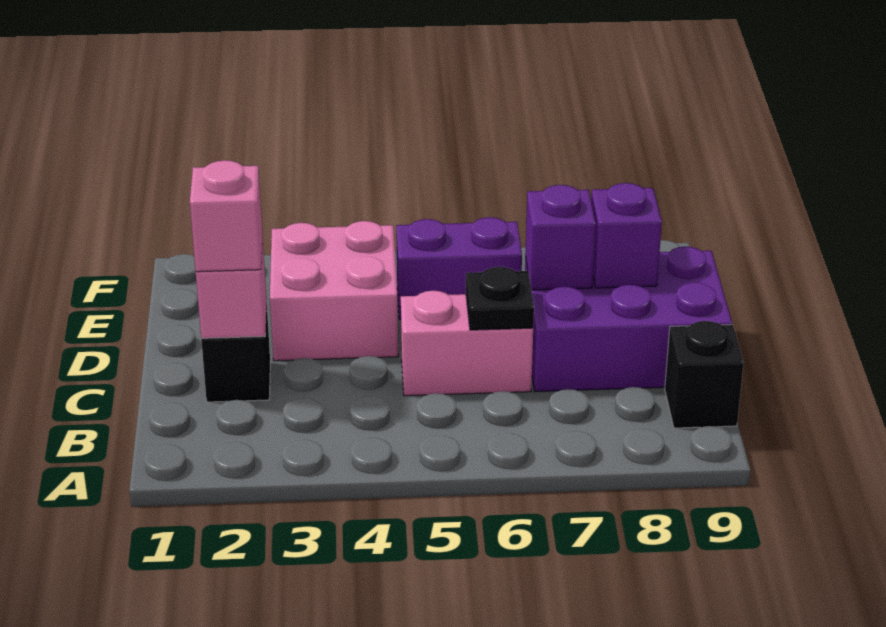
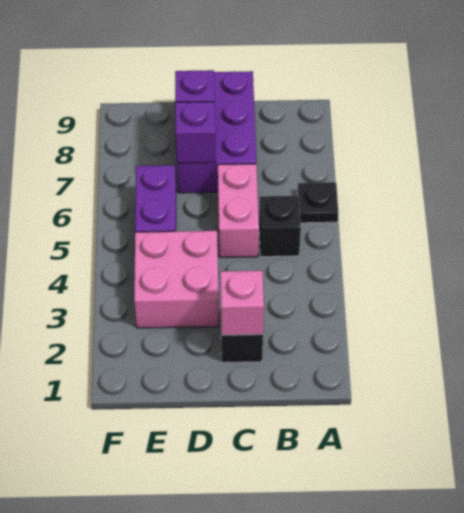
black 1x1 brick [665,321,744,428] -> black 1x1 brick moved to [259,196,301,257]
pink 1x1 brick [190,160,262,272] -> none
black 1x1 plate [466,267,534,330] -> black 1x1 plate moved to [298,182,339,223]

